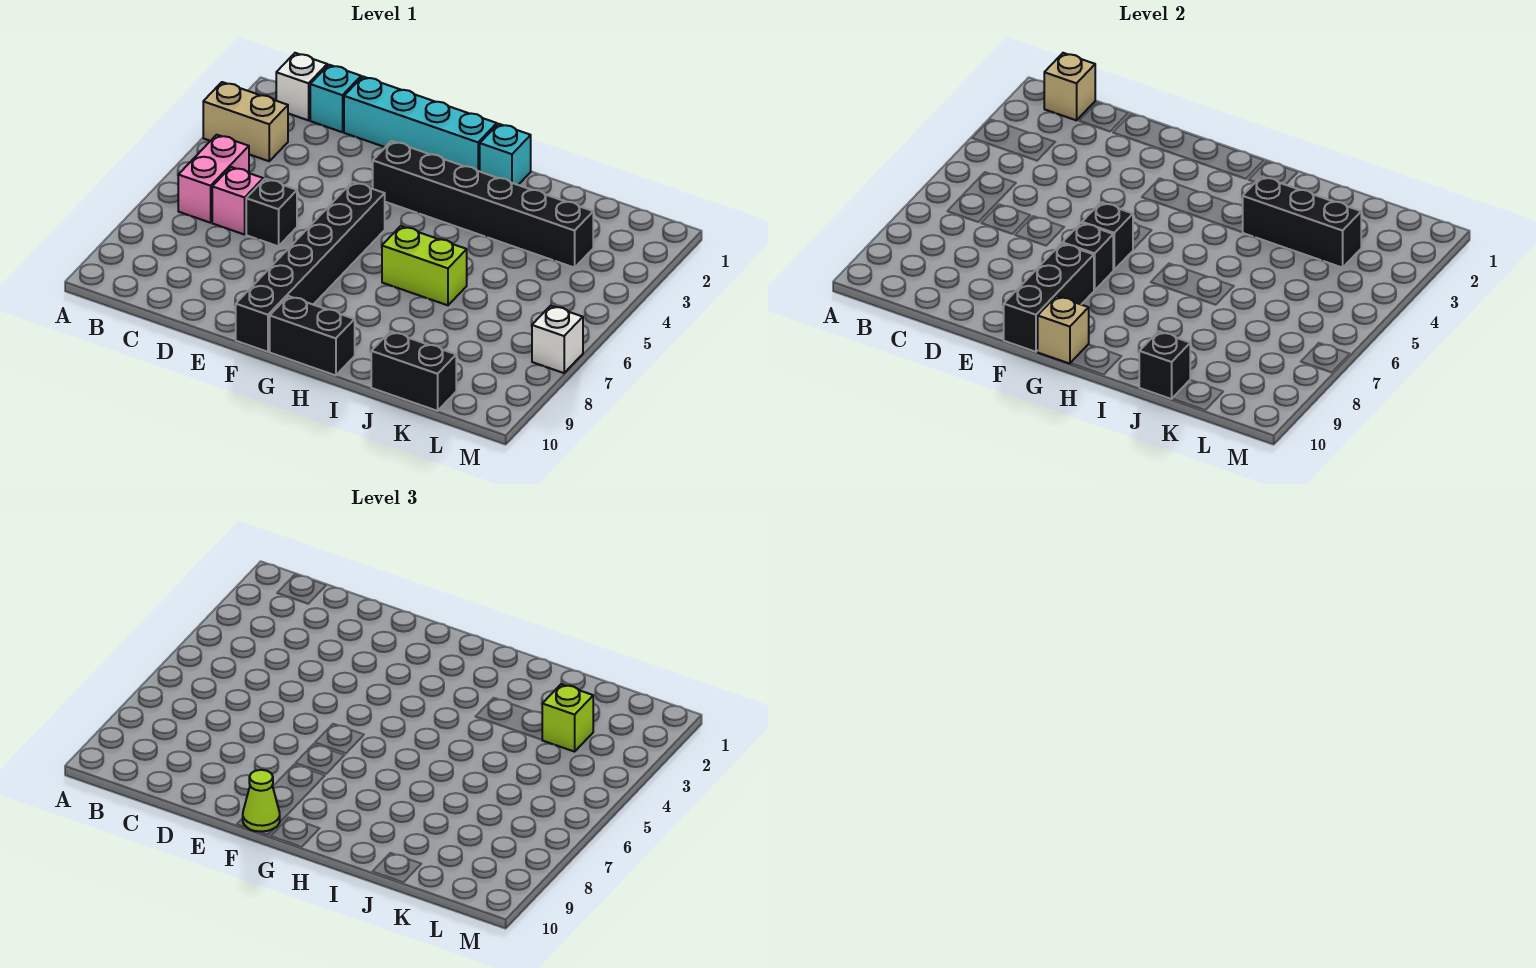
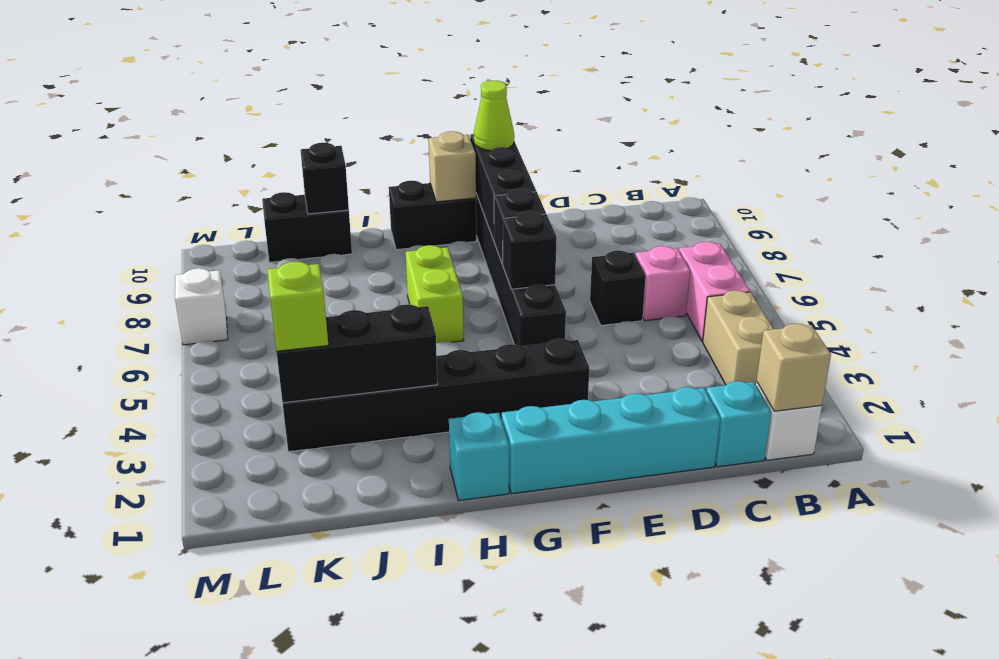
tan 1x2 brick [203,82,288,161] -> tan 1x2 brick turned to [703,290,774,385]
lime 1x2 brick [382,226,467,305] -> lime 1x2 brick turned to [406,245,464,344]

